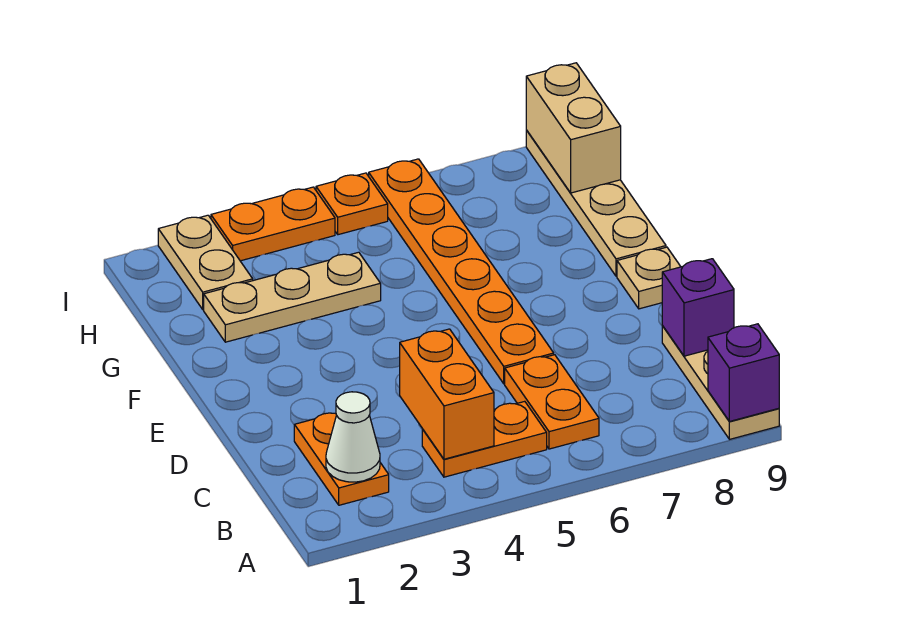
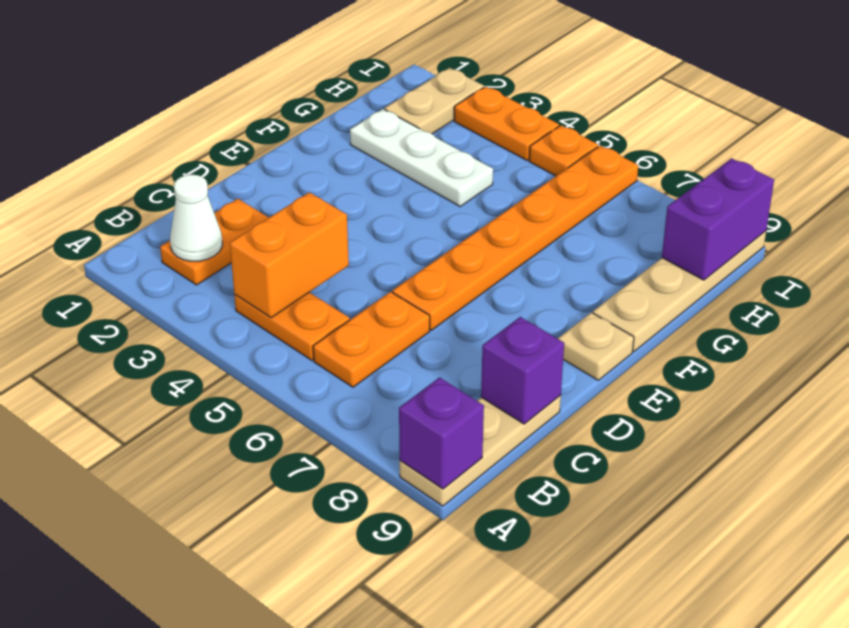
tan 1x3 plate [204,252,381,342] -> white 1x3 plate [350,109,493,206]
tan 1x2 brick [526,63,621,193] -> purple 1x2 brick [662,158,774,280]

